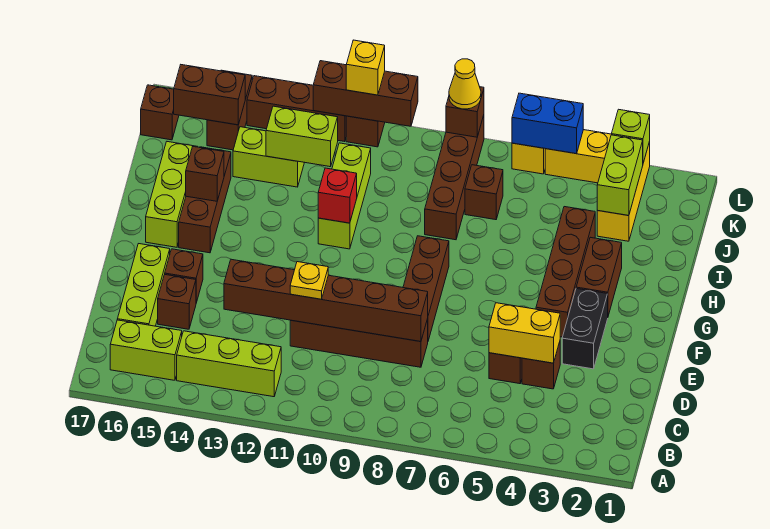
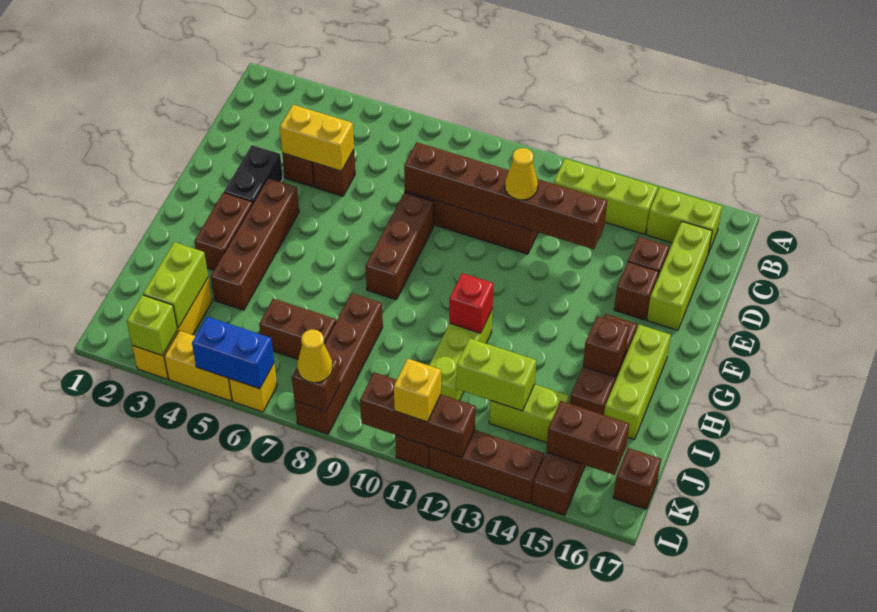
yellow 1x1 plate [290,262,328,299] -> yellow 1x1 cone [505,148,538,200]
brown 1x1 brick [465,165,503,220] -> brown 1x2 brick [259,299,336,359]

